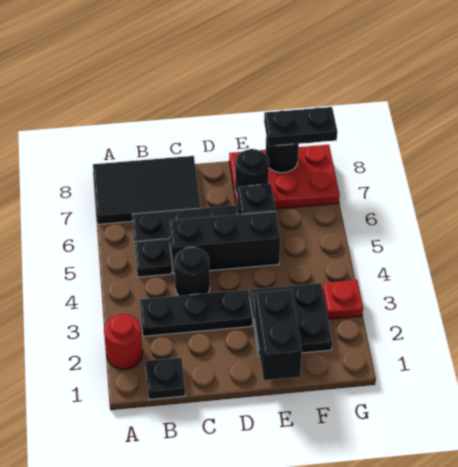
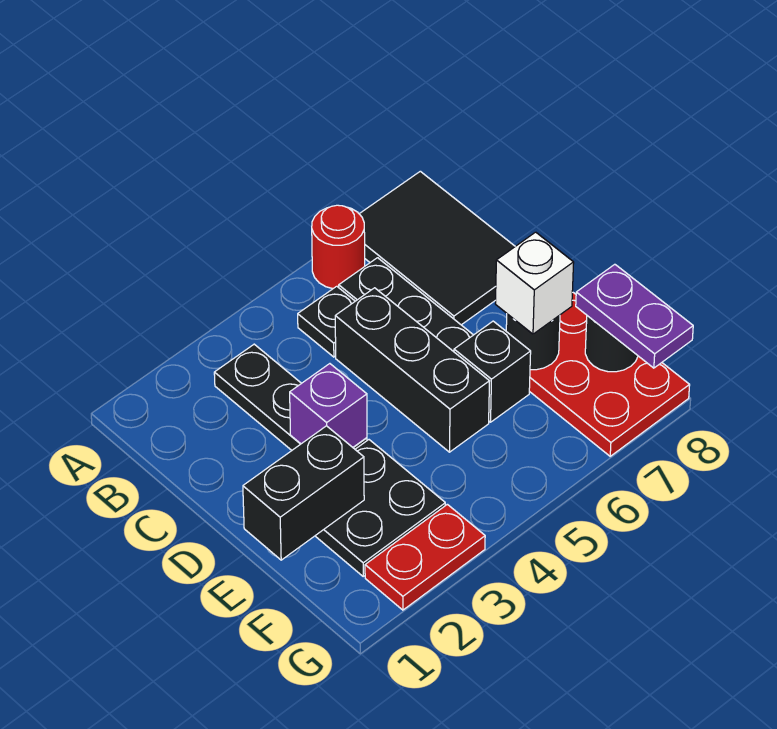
red 1x1 round brick [104,314,143,369] -> red 1x1 round brick moved to [312,205,365,289]
black 1x1 plate [145,358,185,400] -> none
black 1x1 round brick [174,247,210,296] -> none
none -> purple 1x1 brick [290,364,367,447]
none -> white 1x1 brick [495,232,574,334]
black 1x2 plate [264,107,337,146] -> purple 1x2 plate [576,264,693,368]
red 1x1 plate [322,280,363,319] -> red 1x2 plate [365,504,485,610]

